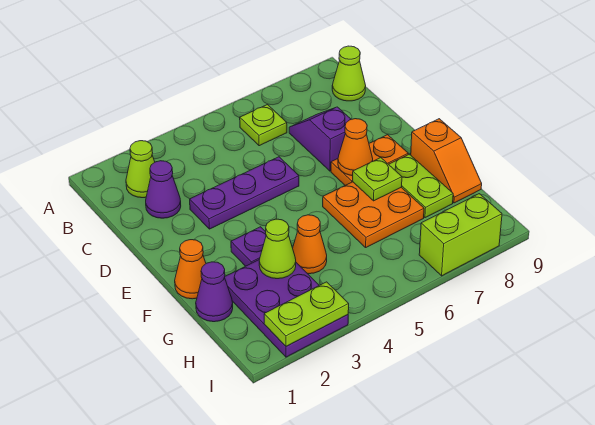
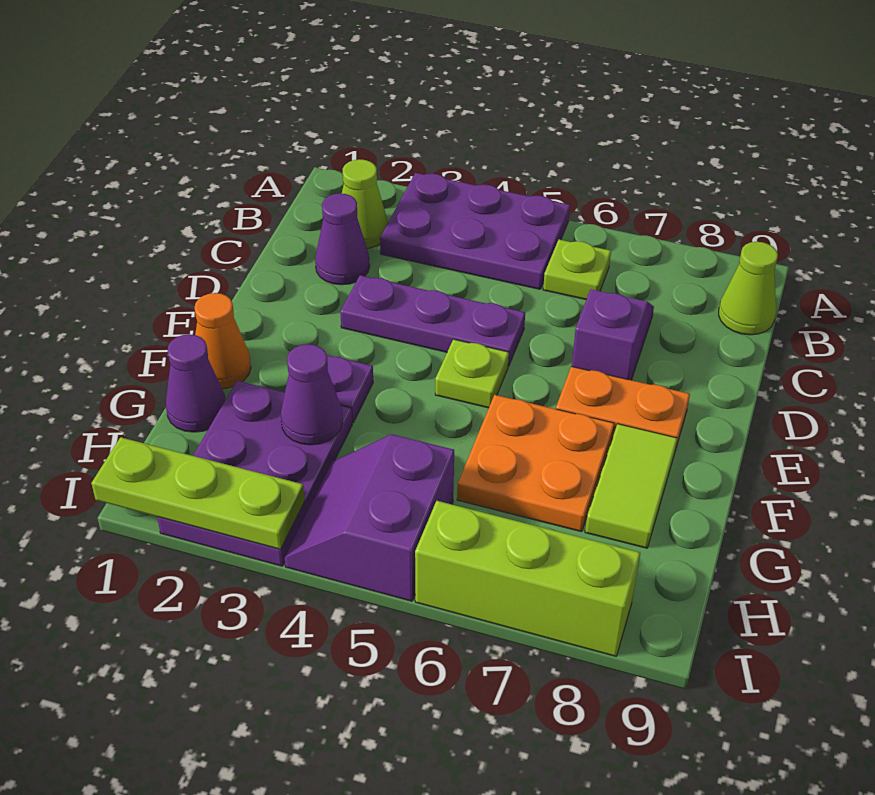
none -> purple 2x3 plate [380,173,570,289]
orange 1x1 cone [338,119,373,176] -> none
lime 1x1 plate [353,158,402,201] -> lime 1x1 plate moved to [435,339,509,408]
lime 1x2 plate [389,154,453,218] -> lime 1x2 tile [585,424,677,548]
orange 1x2 slope [411,119,482,203] -> none
lime 1x1 cone [259,219,296,279] -> purple 1x1 cone [281,344,343,445]
orange 1x1 cone [293,215,327,274] -> none
none -> purple 2x2 slope [285,434,454,601]
lime 1x2 plate [264,282,349,346] -> lime 1x3 plate [91,437,305,549]
lime 1x2 brick [419,194,502,276] -> lime 1x3 brick [415,501,640,656]

